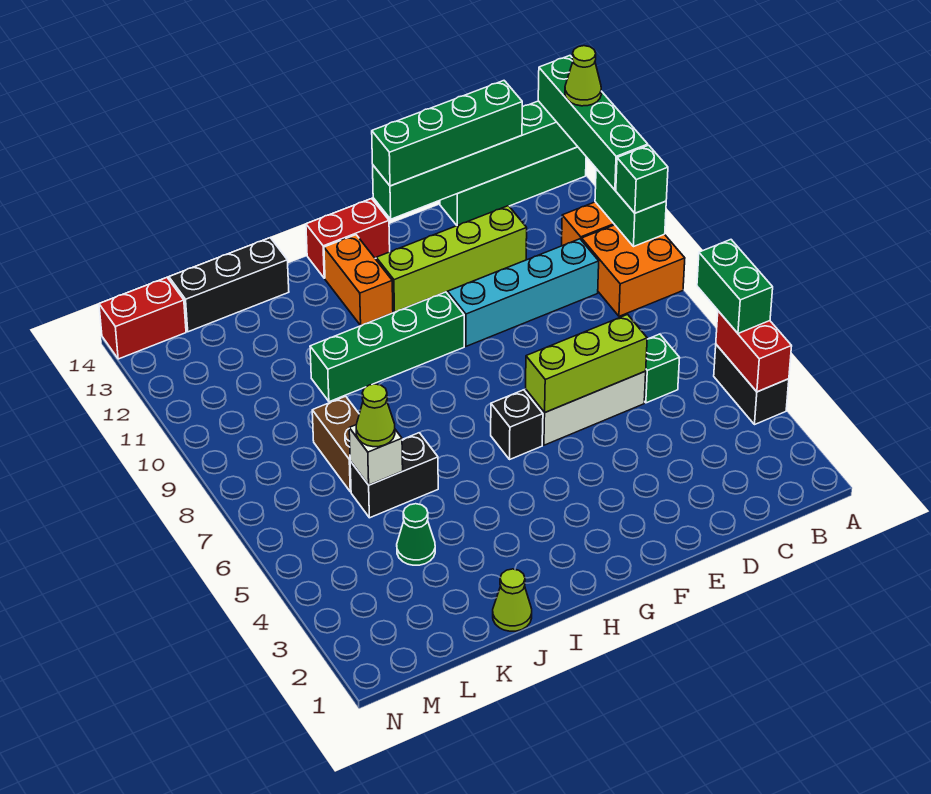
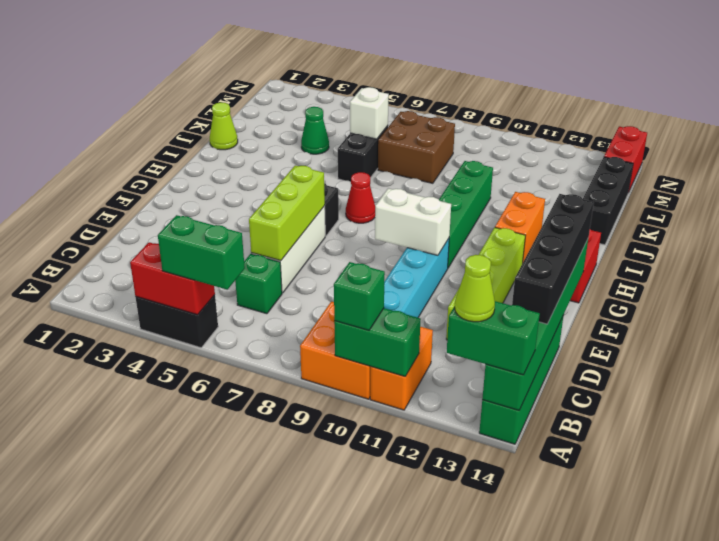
green 1x4 brick [538,56,648,190] -> green 1x2 brick [447,301,540,375]
green 1x4 brick [372,81,522,186] -> black 1x4 brick [512,194,594,324]
none -> white 1x2 brick [375,188,451,255]
none -> red 1x1 cone [346,172,375,223]
orange 1x2 brick [324,235,393,326] -> orange 1x2 brick turned to [495,192,545,262]
lime 1x1 cone [356,384,395,447] -> none
brown 1x2 brick [312,396,359,492] -> brown 2x2 brick [378,111,455,183]

